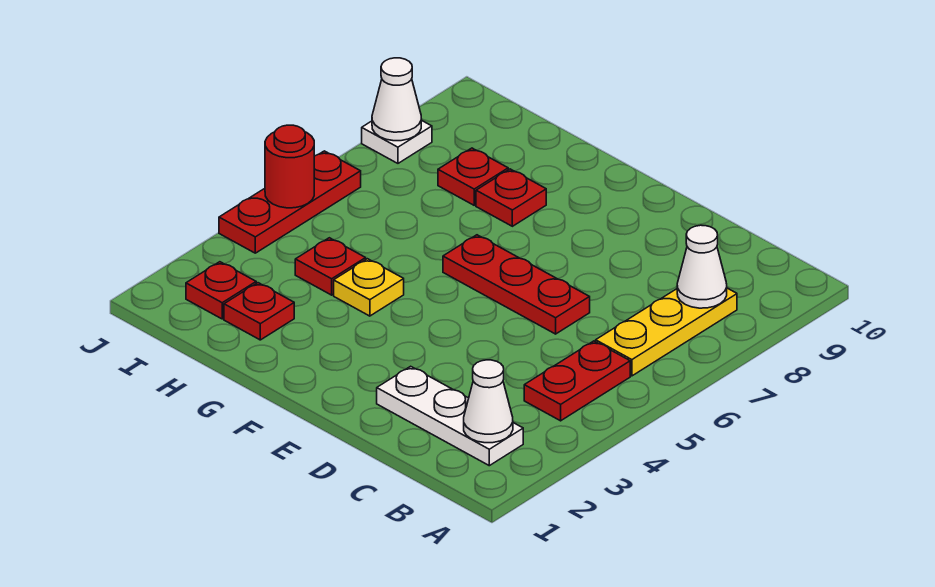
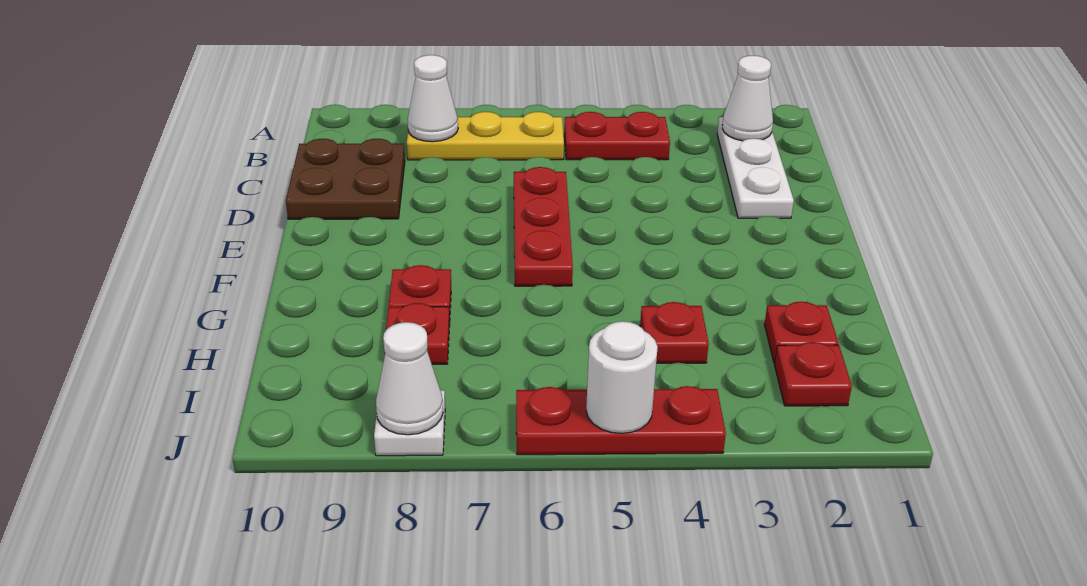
none -> brown 2x2 plate [286,139,405,219]
yellow 1x1 plate [334,259,404,316] -> none
red 1x1 round brick [265,125,314,208] -> white 1x1 round brick [586,321,658,433]

